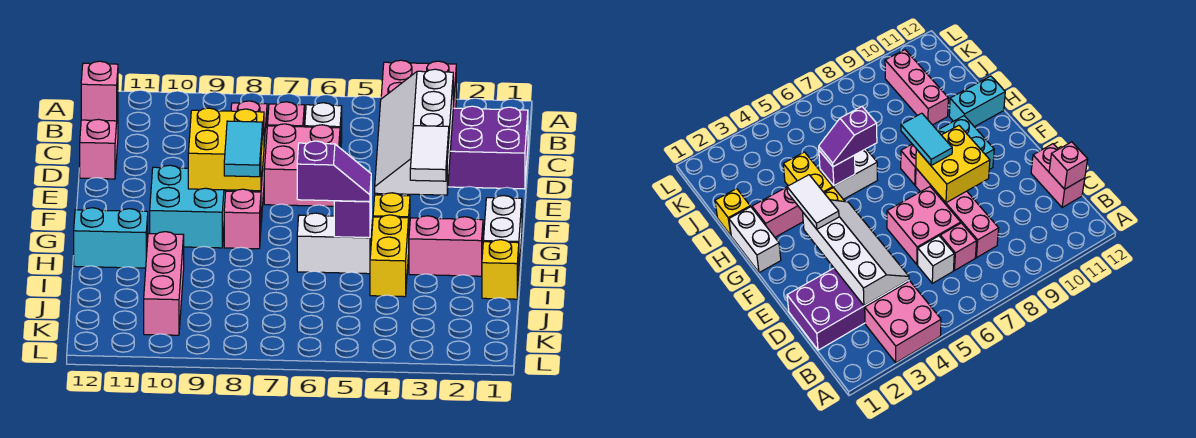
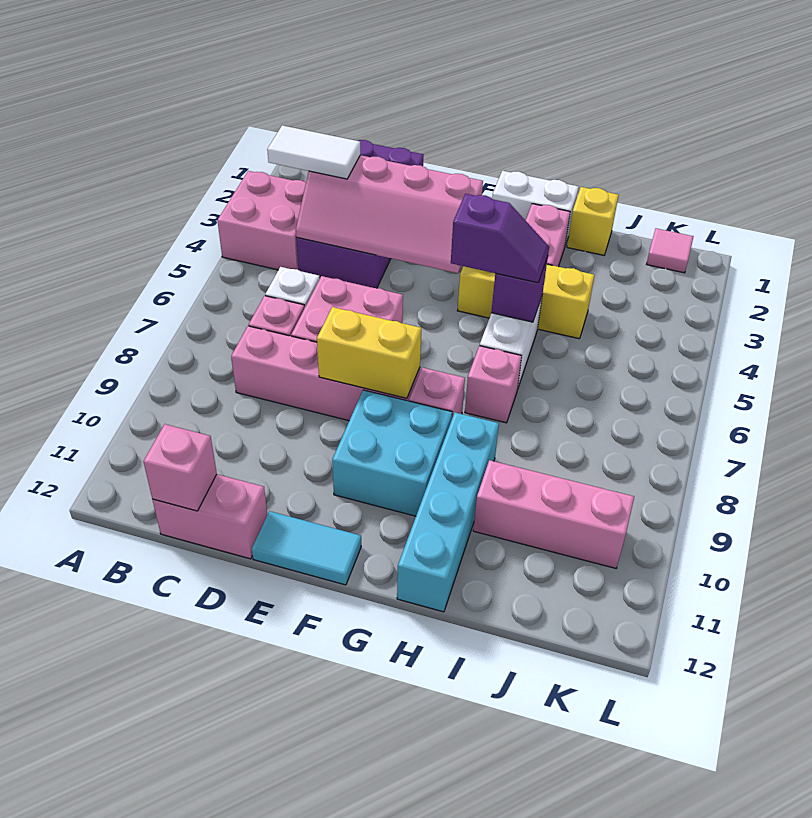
white 2x4 slope [375,69,453,195] -> pink 2x4 slope [296,155,483,273]
yellow 2x2 brick [188,108,264,191] -> yellow 1x2 brick [317,307,421,398]
white 1x2 tile [410,126,449,181] -> white 1x2 tile moved to [267,125,360,179]
cyan 1x2 tile [224,121,263,177] -> cyan 1x2 tile moved to [252,511,361,585]
purple 1x2 slope [297,141,371,202] -> purple 1x2 slope turned to [451,194,549,283]
none -> pink 1x1 brick [465,346,522,423]
cyan 1x2 brick [74,208,148,268] -> cyan 1x4 brick [397,413,499,612]
none -> pink 1x1 tile [647,228,694,273]

